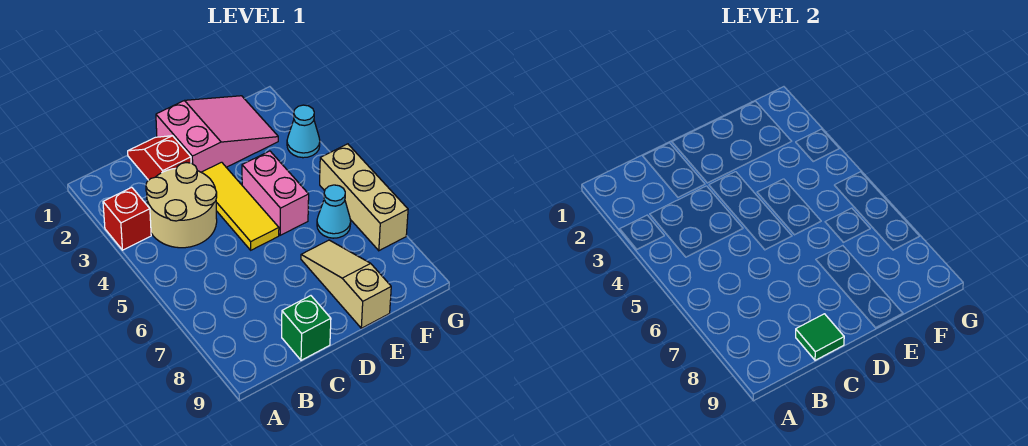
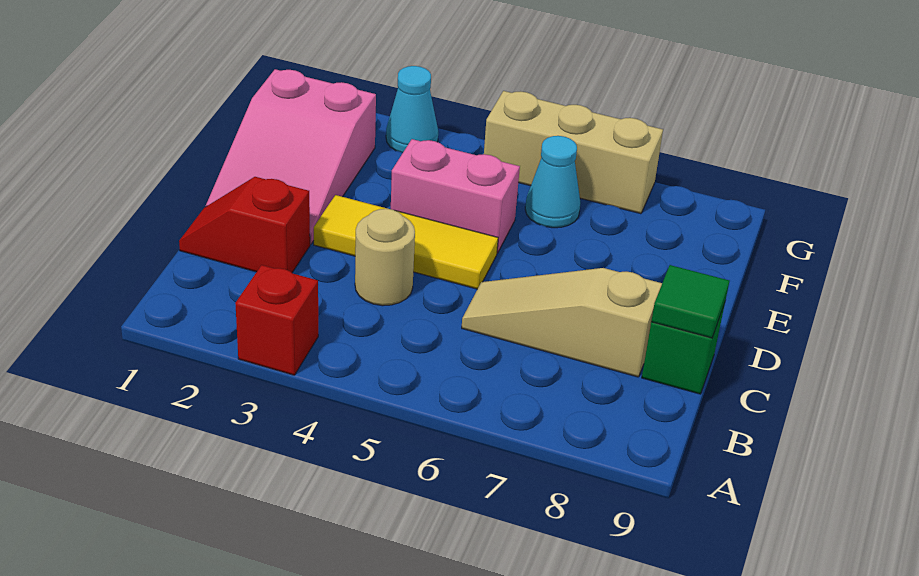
tan 2x2 round brick [146,163,217,248] -> tan 1x1 round brick [355,209,415,306]
pink 2x3 slope [156,96,278,172] -> pink 2x3 slope turned to [205,69,376,244]
tan 1x3 slope [301,240,391,328] -> tan 1x3 slope moved to [462,268,662,377]

